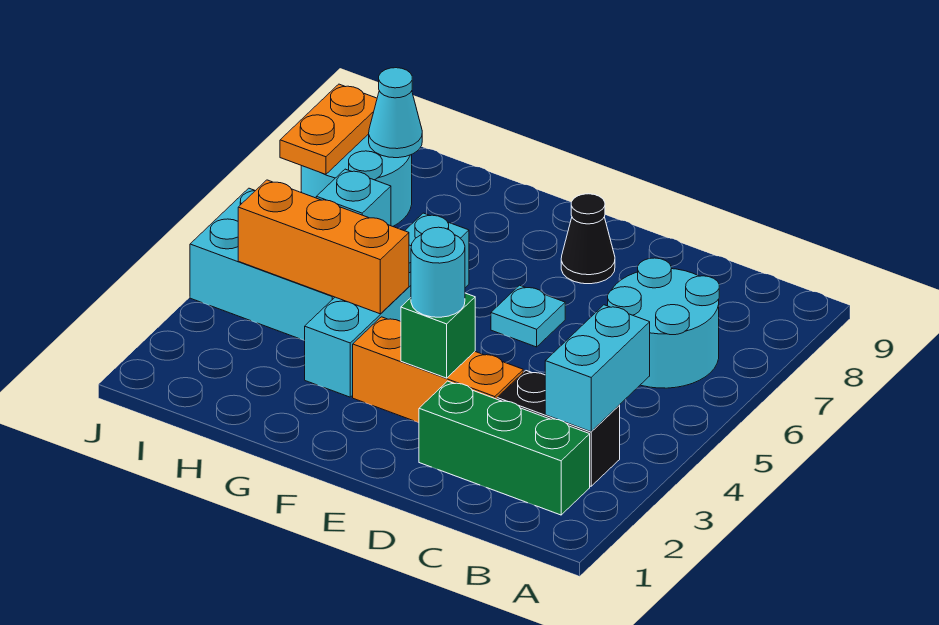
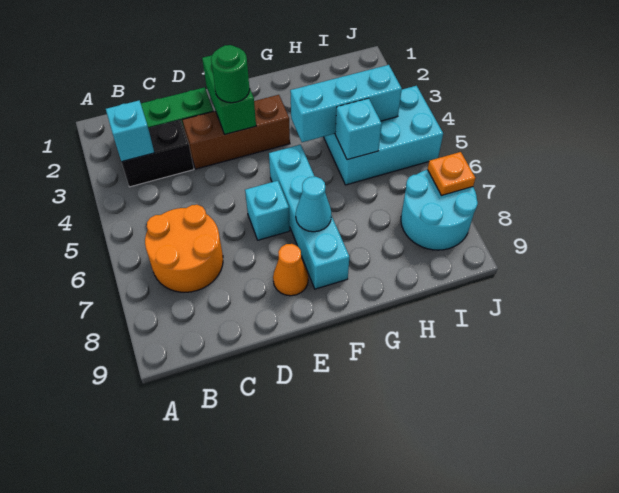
cyan 1x2 brick [545,305,650,432] -> cyan 1x1 brick [106,100,154,162]
cyan 2x2 round brick [608,258,719,388] -> orange 2x2 round brick [145,205,223,292]
orange 1x3 brick [353,317,523,423] -> brown 1x3 brick [183,95,290,169]
green 1x1 brick [401,293,475,378] -> green 1x2 brick [202,55,256,134]
cyan 1x1 round brick [411,227,465,317] -> green 1x1 round brick [211,45,250,103]
cyan 1x1 plate [491,285,565,347] -> cyan 1x1 brick [245,181,290,240]
black 1x1 cone [561,194,615,284] -> orange 1x1 cone [273,244,308,296]
cyan 1x4 brick [305,213,469,397] -> cyan 1x4 brick moved to [269,145,349,289]
orange 1x3 brick [238,180,409,314] -> cyan 1x3 brick [290,65,402,142]
cyan 1x1 cone [369,68,422,158] -> cyan 1x1 cone moved to [296,177,331,232]
orange 1x2 plate [280,84,377,174] -> orange 1x1 plate [428,152,475,195]

